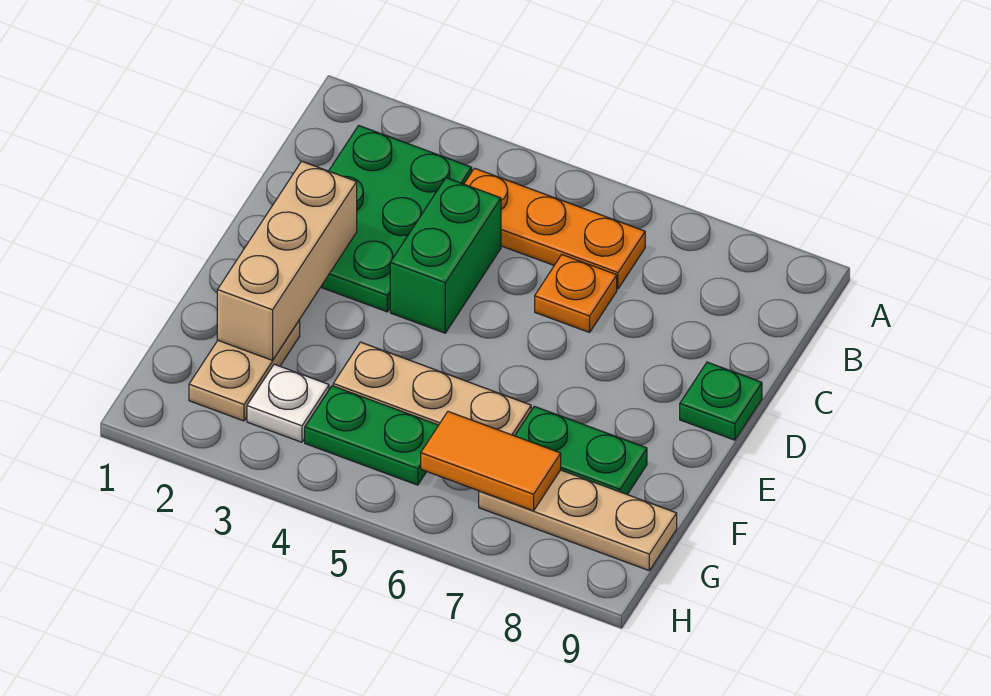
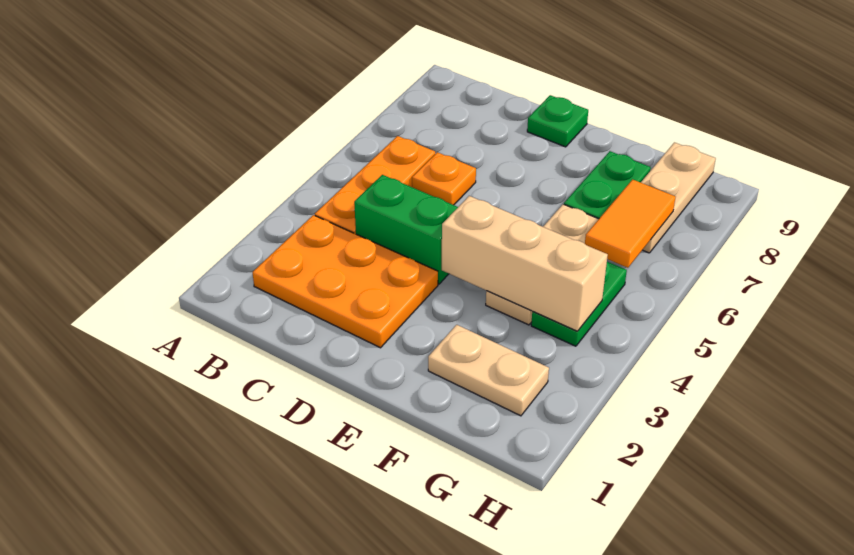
green 2x3 plate [321,125,472,312] -> orange 2x3 plate [252,215,438,348]
tan 1x3 brick [217,161,357,360] -> tan 1x3 brick moved to [442,196,608,331]
white 1x1 plate [247,364,329,442] -> none

